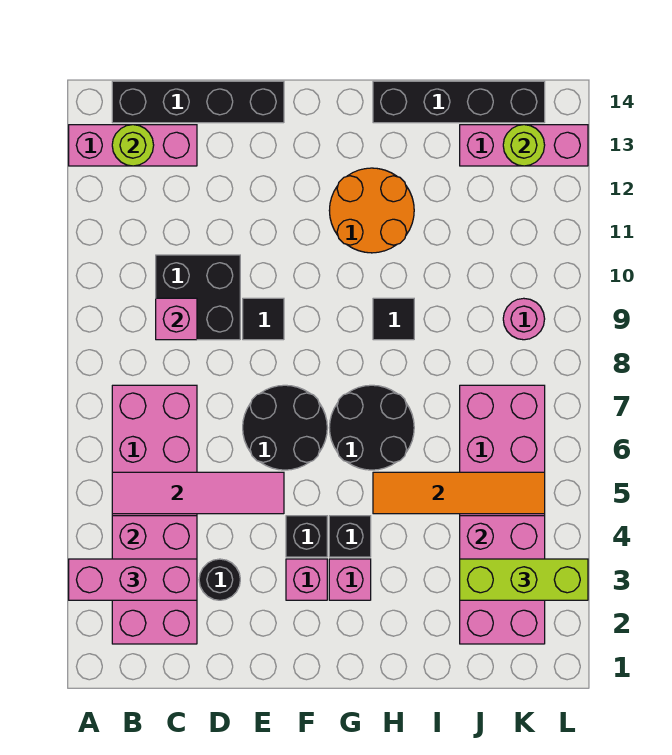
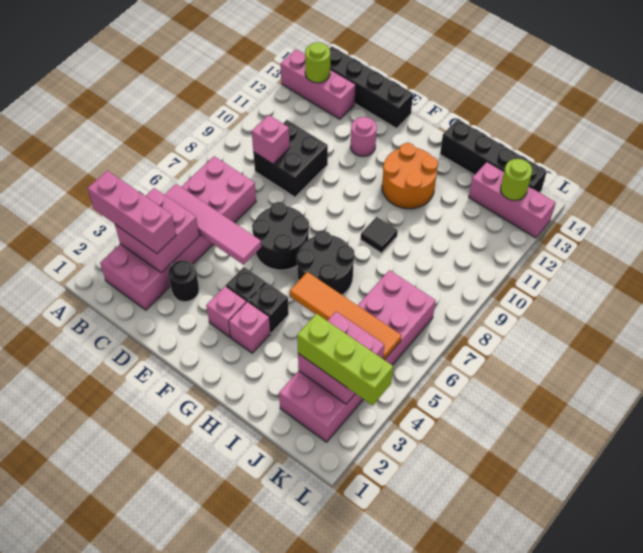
black 1x1 tile [243,298,284,340] -> none
pink 1x1 round brick [503,298,545,340] -> pink 1x1 round brick moved to [351,117,377,157]

